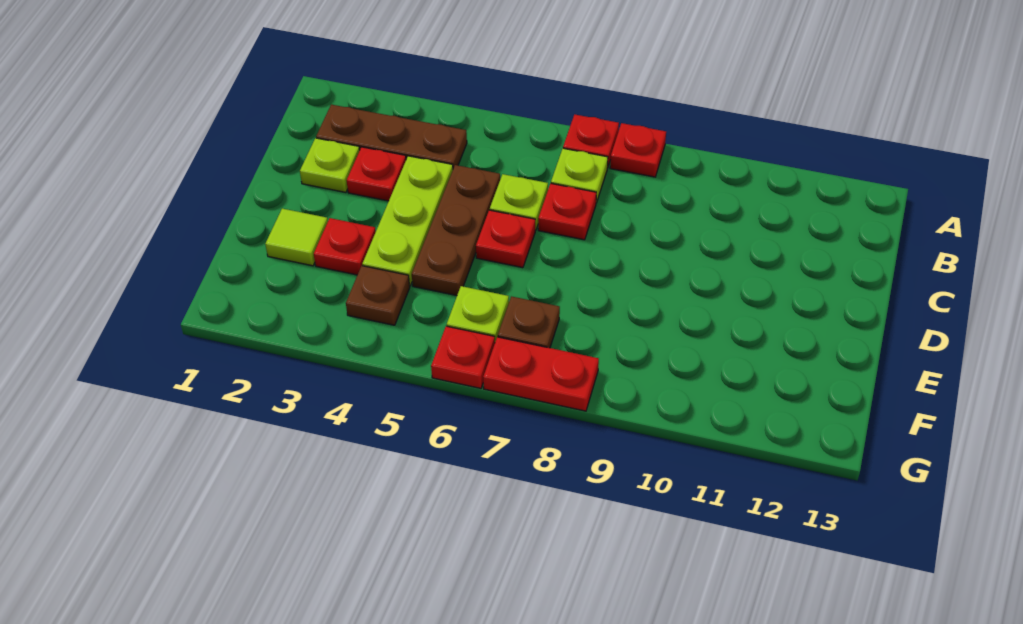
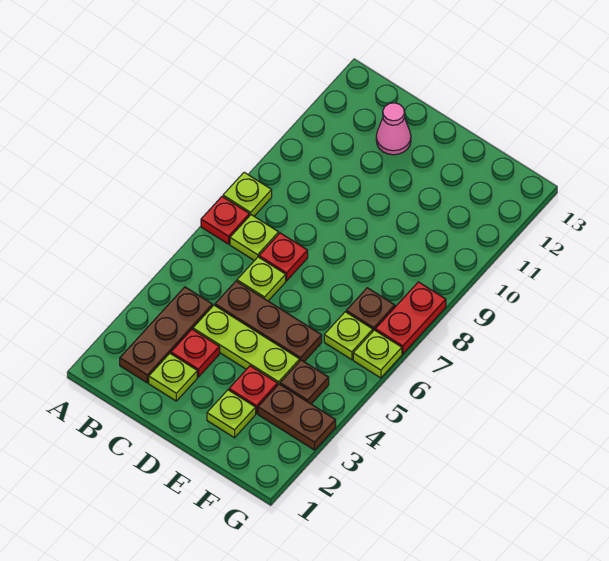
red 1x1 plate [610,123,666,177] -> lime 1x1 plate [223,172,272,216]
none -> pink 1x1 cone [376,103,411,155]
red 1x1 plate [476,210,535,268] -> none
lime 1x1 tile [265,209,328,266] -> lime 1x1 plate [207,390,256,438]
none -> brown 1x2 plate [258,384,336,450]
red 1x1 plate [431,326,495,388] -> lime 1x1 plate [353,330,402,378]

